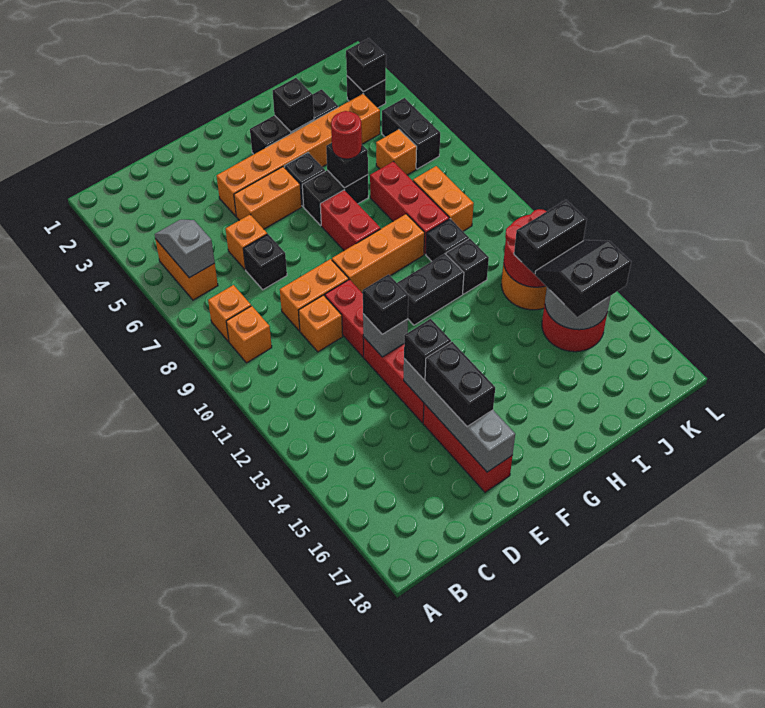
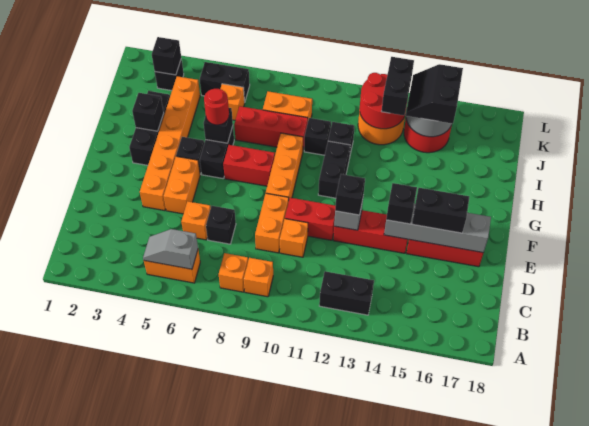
none -> black 1x2 brick [319,271,374,315]

